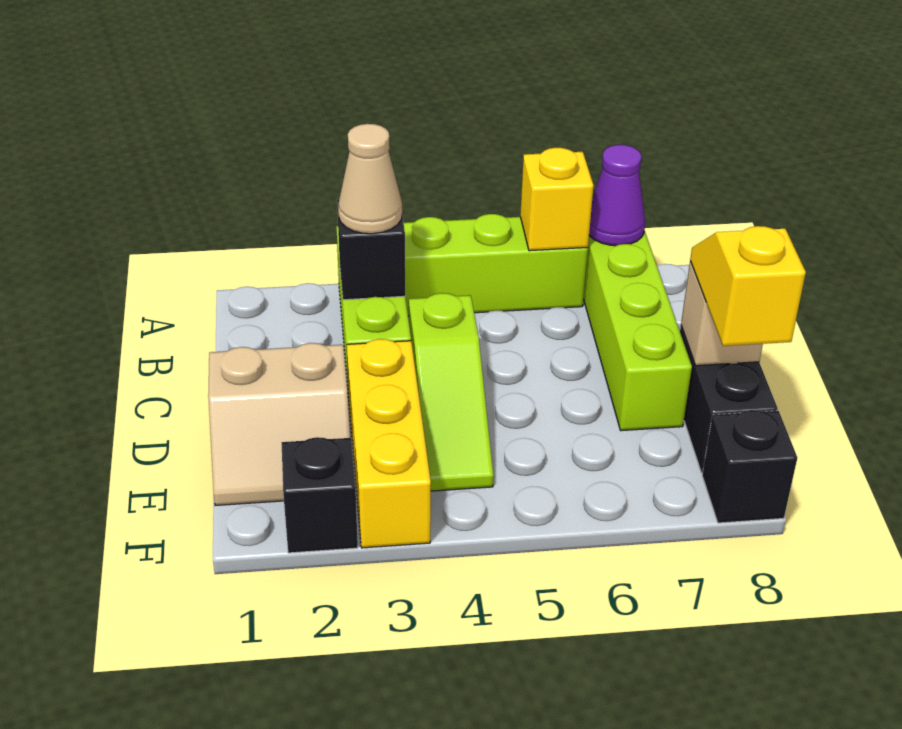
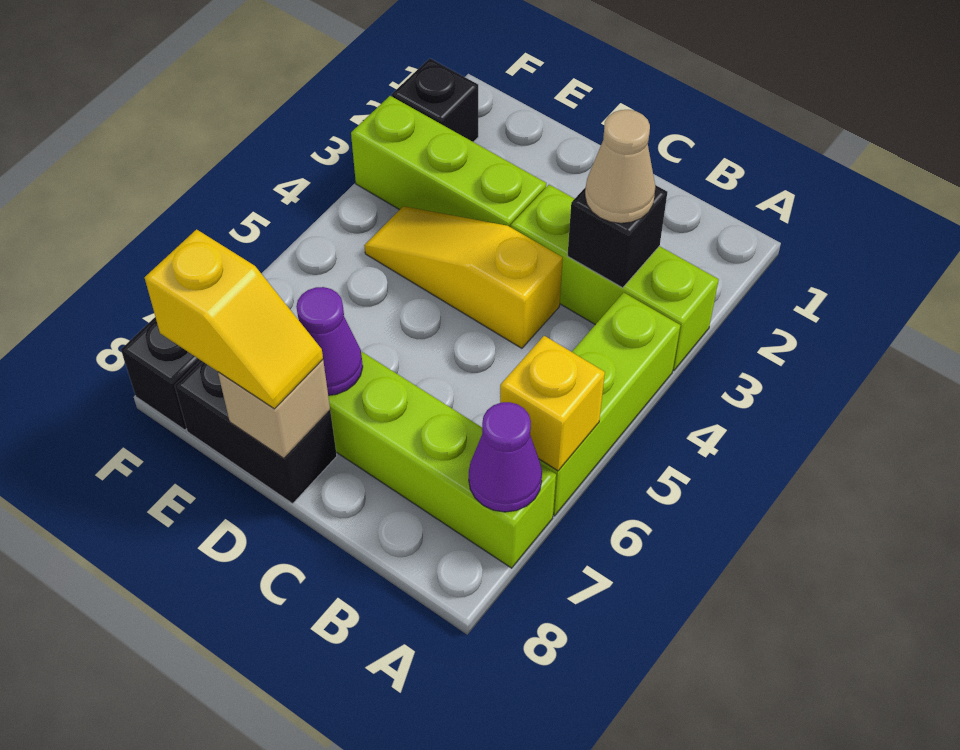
lime 1x3 slope [409,293,494,491] -> yellow 1x3 slope [364,206,563,348]
tan 2x2 slope [208,343,350,506] -> none
yellow 1x3 brick [347,339,431,548] -> lime 1x3 brick [351,96,546,227]
none -> purple 1x1 cone [296,287,363,395]

